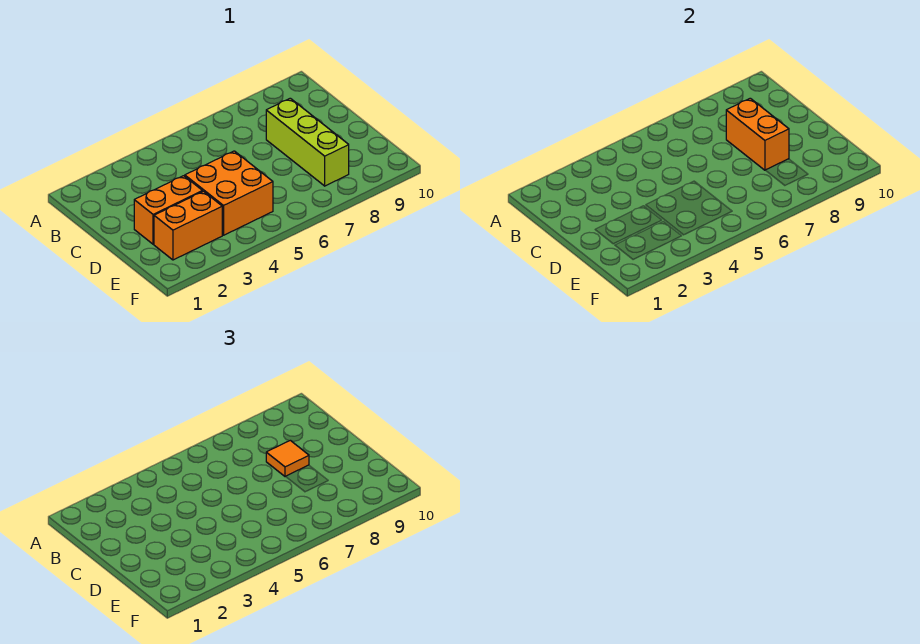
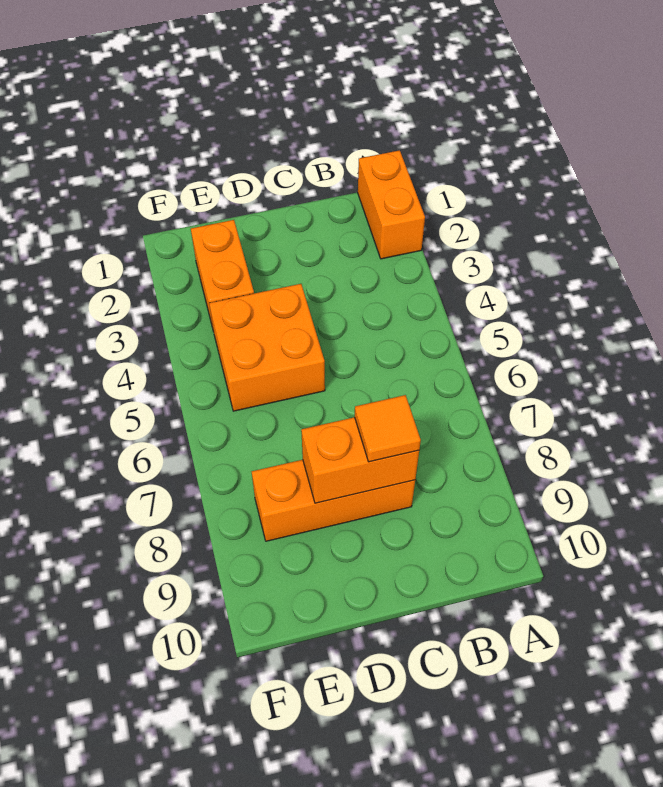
lime 1x3 brick [266,98,349,186] -> orange 1x3 brick [252,460,415,541]
orange 1x2 brick [134,176,202,244] -> orange 1x2 brick moved to [358,150,425,259]

